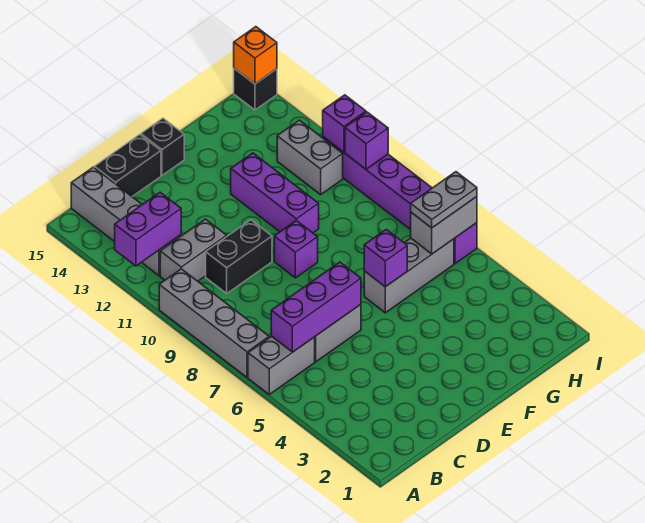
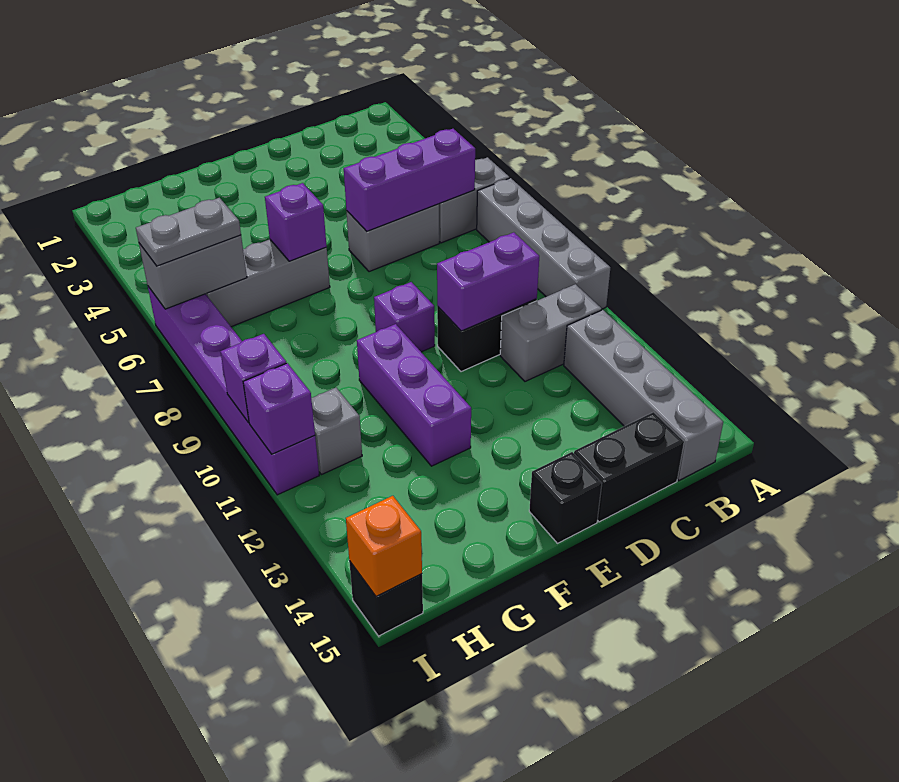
purple 1x2 brick [115,192,181,266] -> purple 1x2 brick moved to [437,232,539,331]
grey 1x2 brick [277,120,343,195] -> grey 1x1 brick [311,388,362,475]

